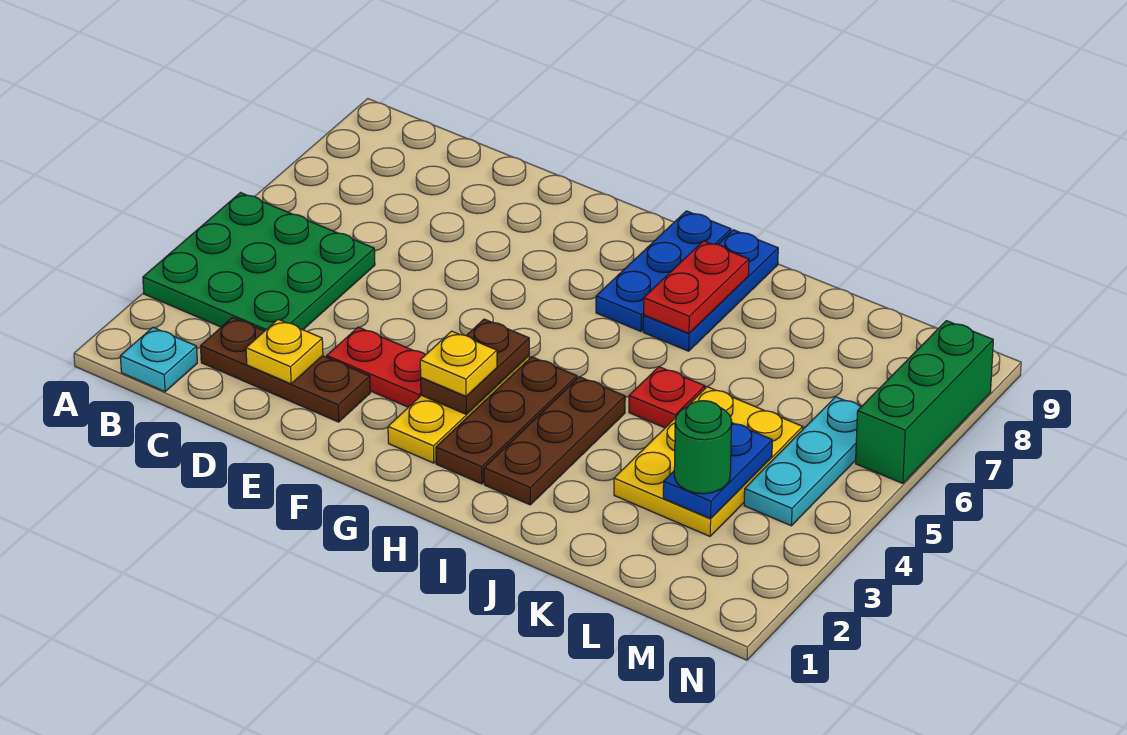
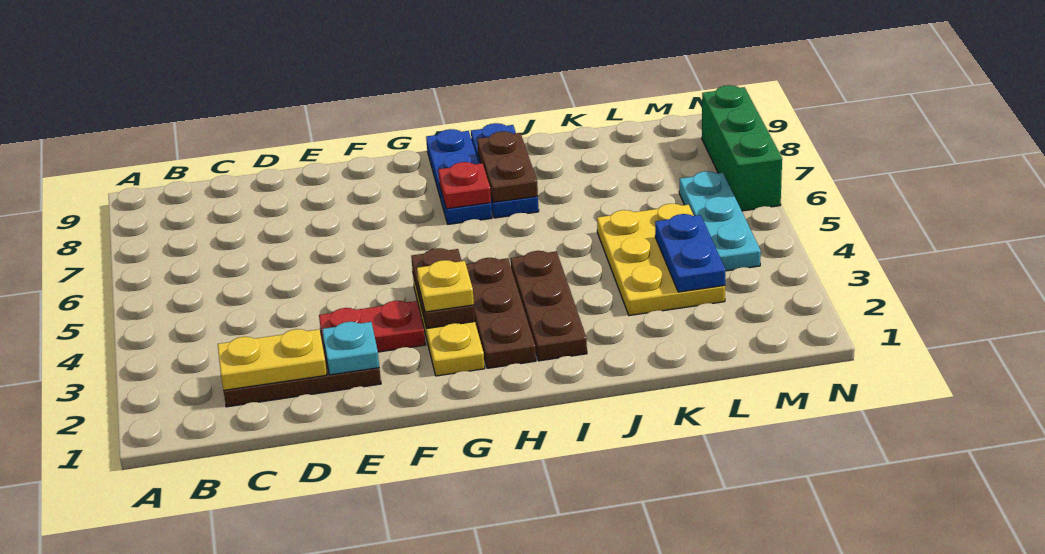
green 3x3 plate [143,193,375,331] -> none
cyan 1x1 plate [120,327,197,392] -> cyan 1x1 plate moved to [322,322,379,375]
yellow 1x1 plate [246,319,323,384] -> yellow 1x2 plate [218,329,327,390]
red 1x2 plate [644,241,749,333] -> brown 1x2 plate [477,131,538,202]
red 1x1 plate [629,367,705,428] -> red 1x1 plate moved to [438,162,491,209]
green 1x1 round brick [674,401,732,494] -> none

